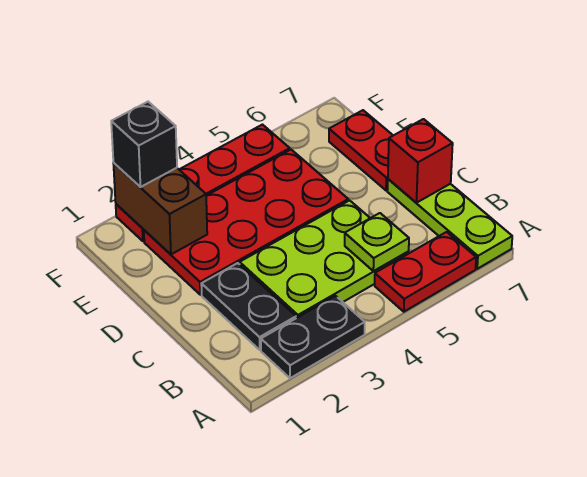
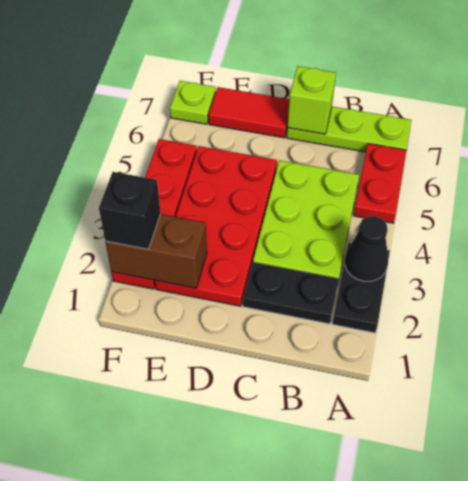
none -> black 1x1 cone [345,216,388,281]
lime 1x1 plate [345,213,409,271] -> lime 1x1 plate moved to [170,81,216,124]
red 1x1 brick [388,119,453,203] -> lime 1x1 brick [288,66,336,134]
red 1x2 plate [329,110,393,190] -> red 1x2 tile [209,87,289,138]

